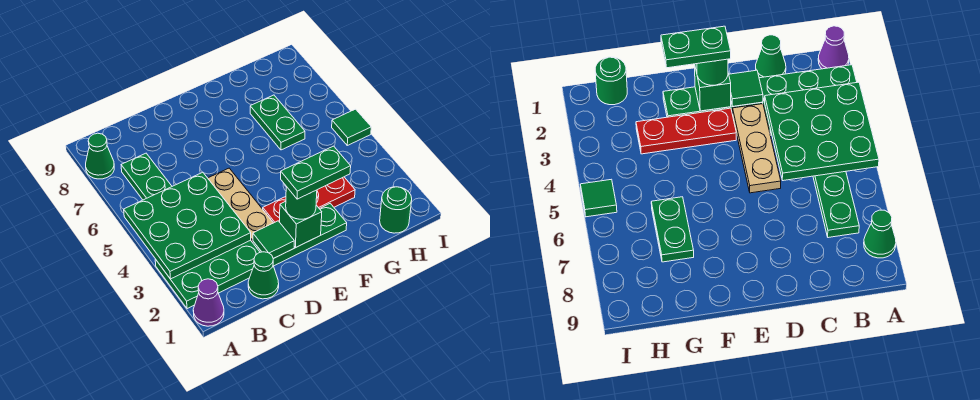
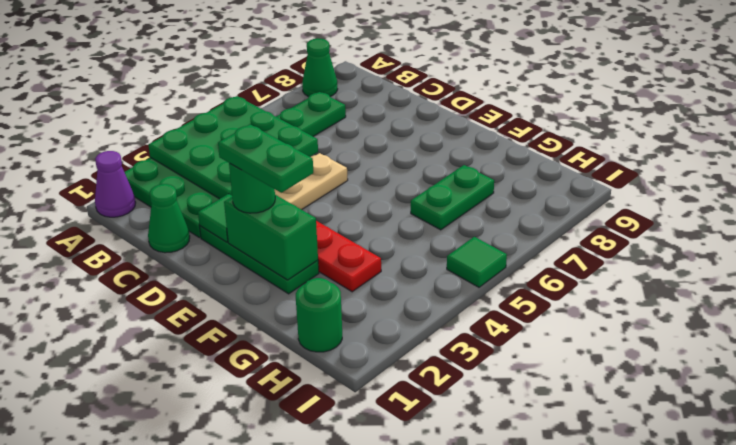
green 1x1 brick [280,201,322,248] -> green 1x2 brick [224,195,318,280]

